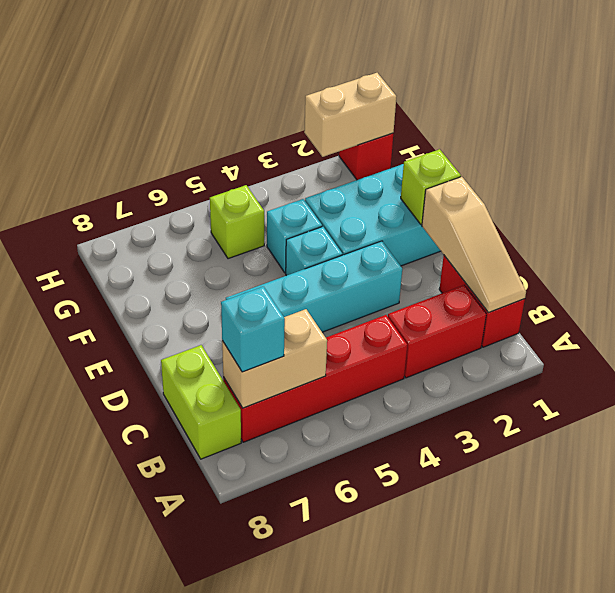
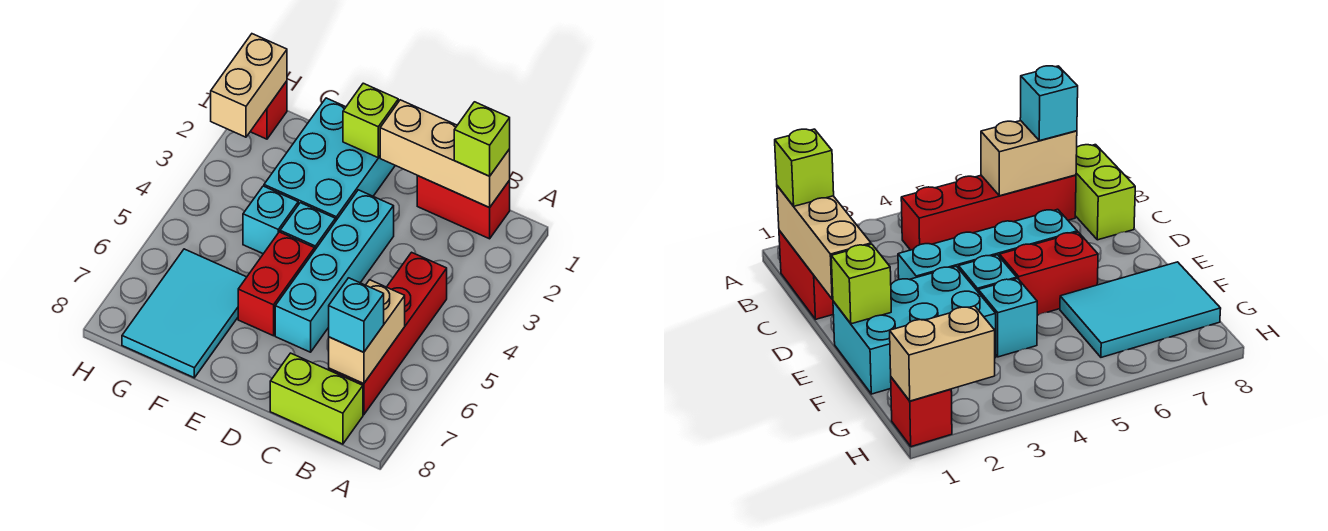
tan 1x3 slope [422,177,526,313] -> tan 1x3 brick [380,100,510,208]
red 1x2 brick [388,285,486,378] -> red 1x2 brick moved to [238,232,314,336]
none -> cyan 2x3 tile [122,249,247,378]
lime 1x1 brick [210,185,264,259] -> lime 1x1 brick moved to [454,102,510,176]

